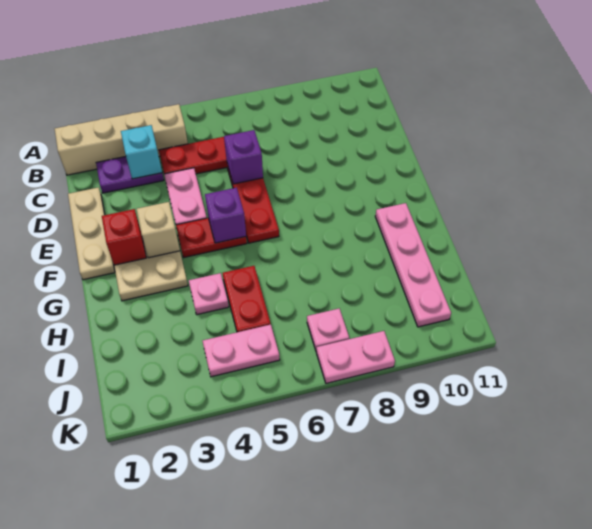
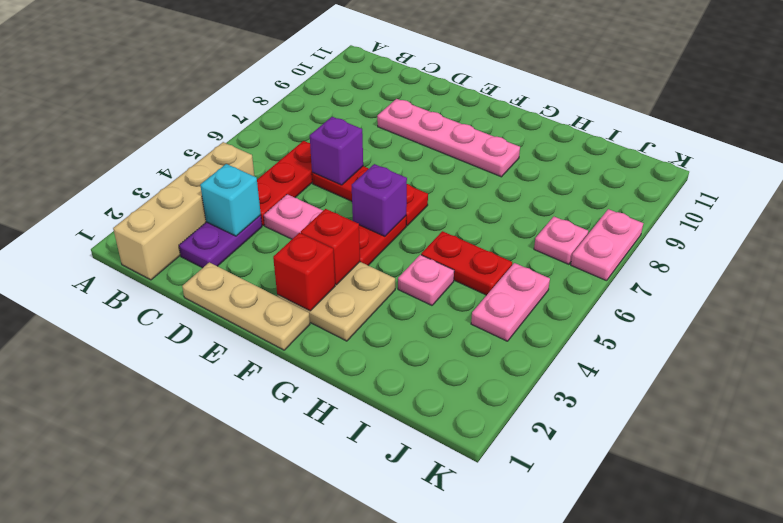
tan 1x1 brick [137,202,180,258] -> red 1x1 brick [301,209,360,285]
pink 1x4 plate [375,203,451,327] -> pink 1x4 plate moved to [377,99,520,177]

